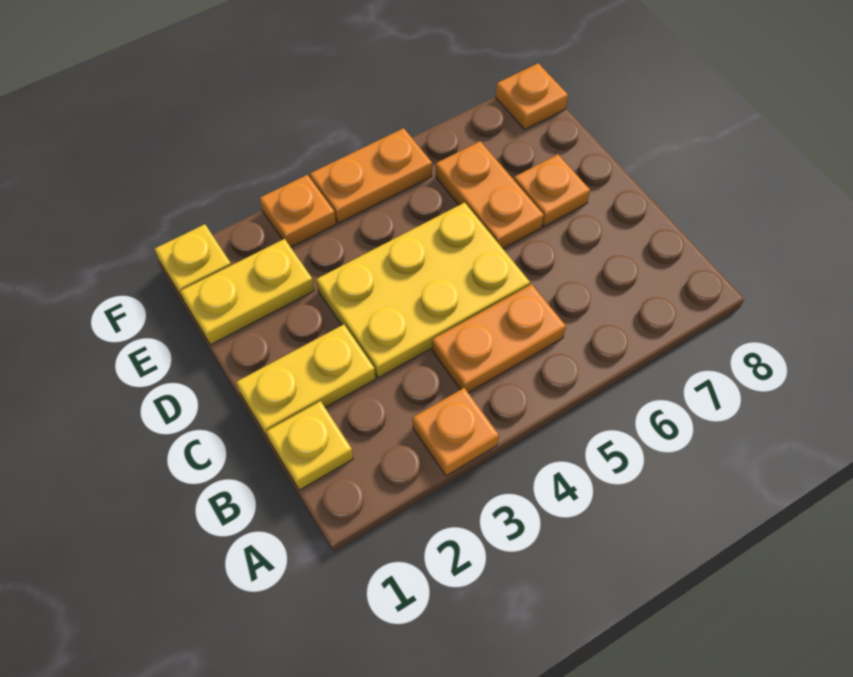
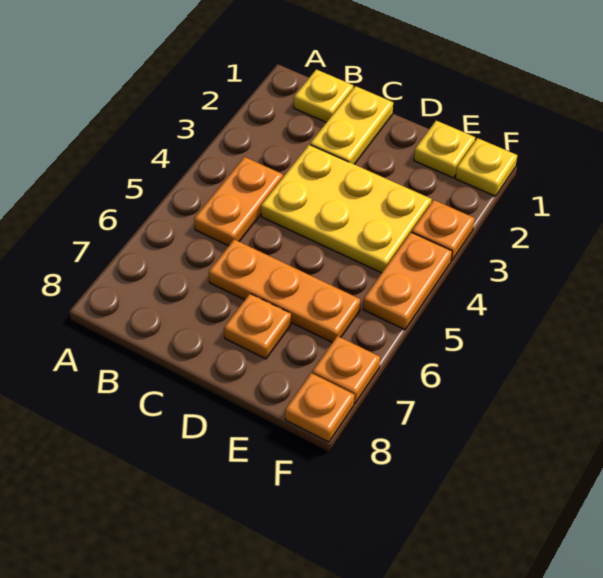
orange 1x1 plate [413,388,499,476] -> orange 1x1 plate moved to [312,336,380,403]
yellow 2x3 plate [316,202,530,378] -> yellow 2x3 plate turned to [261,145,432,273]
orange 1x2 plate [436,141,544,249] -> orange 1x3 plate [209,239,360,343]
yellow 1x2 plate [180,239,314,345] -> yellow 1x1 plate [414,121,475,178]

